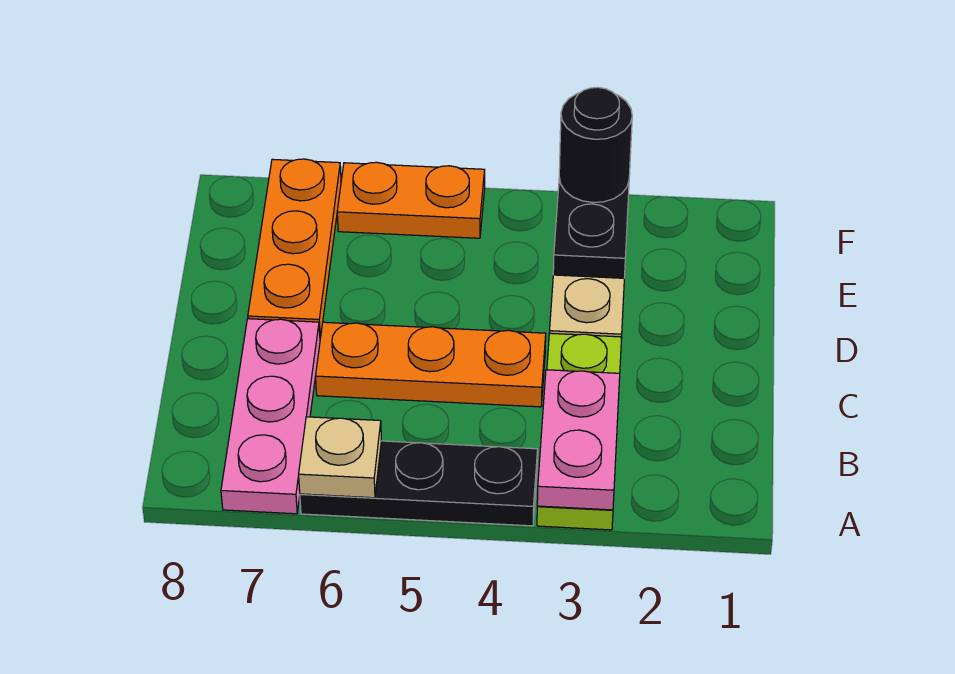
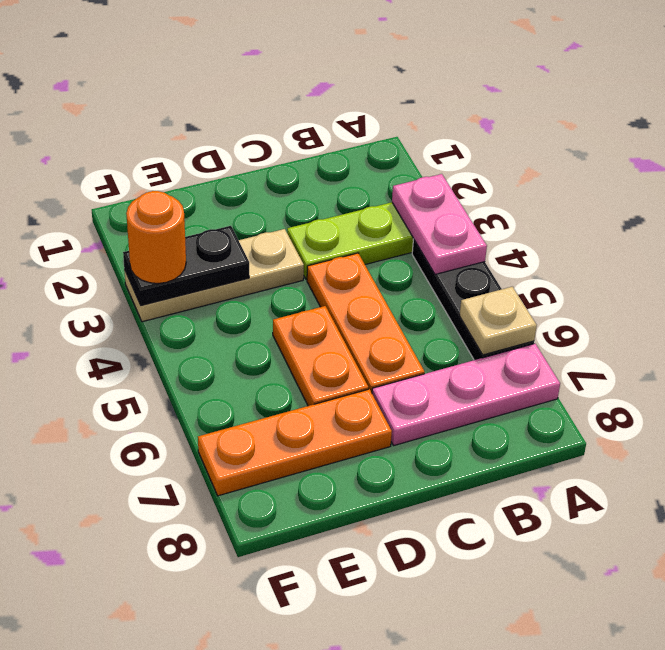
pink 1x2 plate [537,370,620,510] -> pink 1x2 plate turned to [392,174,487,274]
black 1x1 round brick [559,87,632,203] -> orange 1x1 round brick [126,191,186,283]
orange 1x2 plate [337,162,485,238] -> orange 1x2 plate moved to [273,306,368,406]

